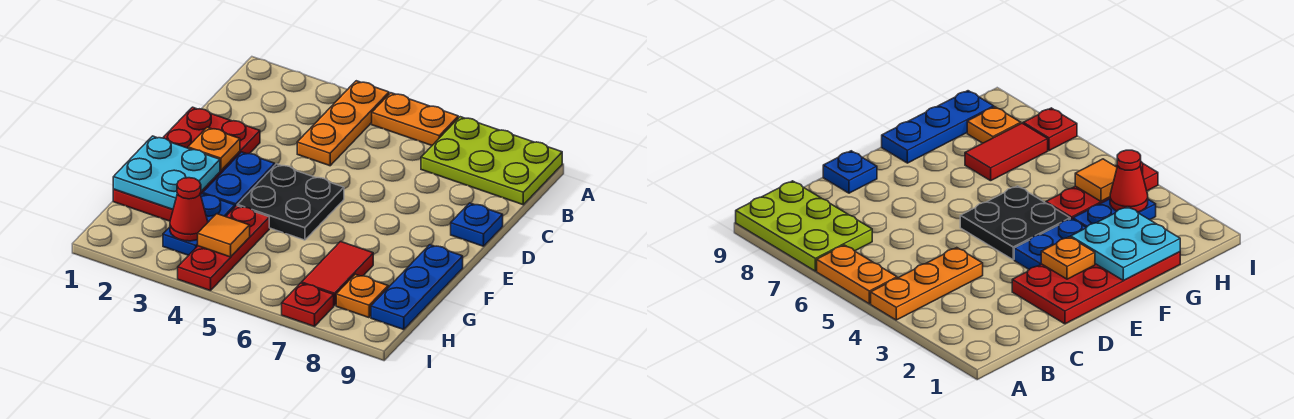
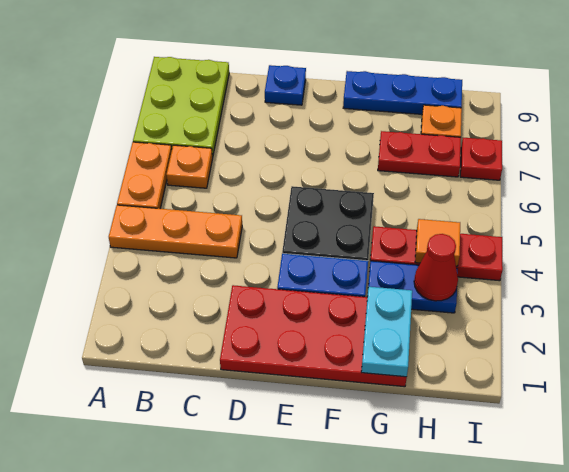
orange 1x1 plate [188,127,240,171] -> orange 1x1 plate moved to [167,145,213,188]
cyan 2x2 plate [113,136,220,210] -> cyan 1x2 plate [361,287,412,377]
red 1x2 tile [302,242,373,306] -> red 1x2 plate [378,131,461,177]

